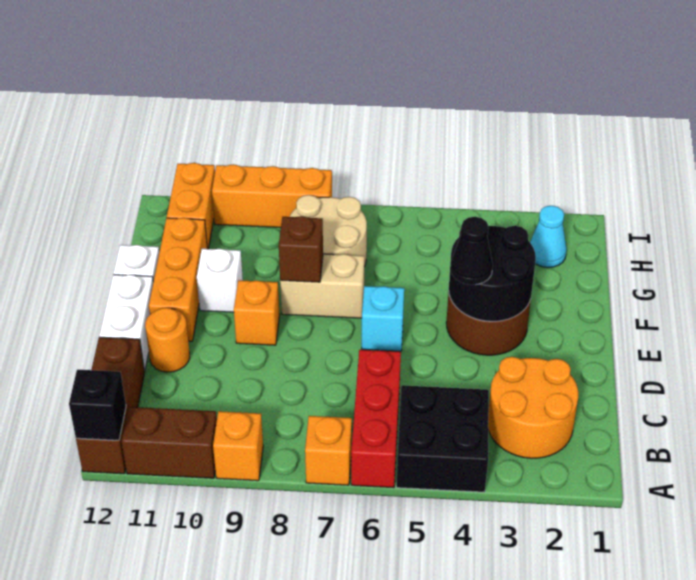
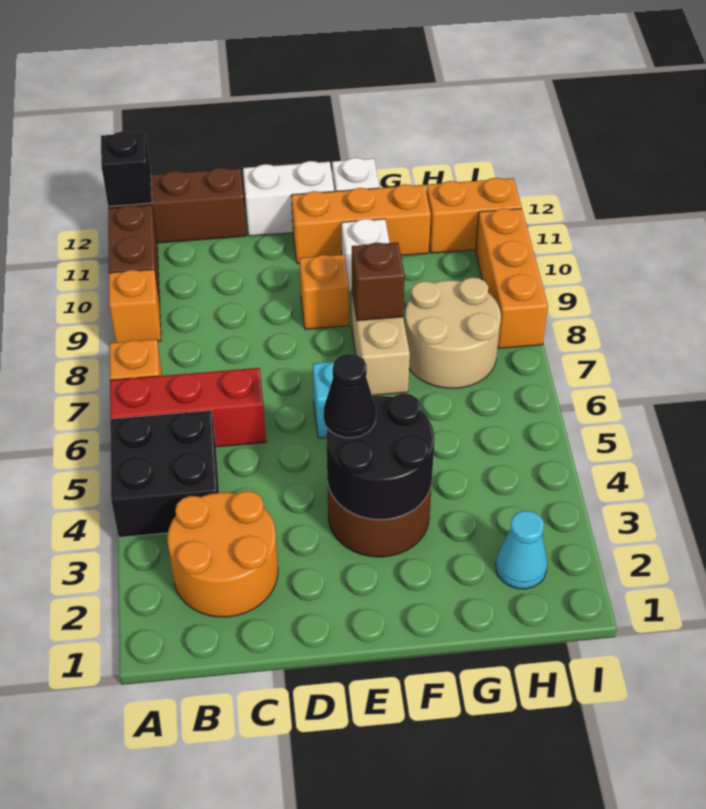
orange 1x1 round brick [145,308,190,372] -> none

